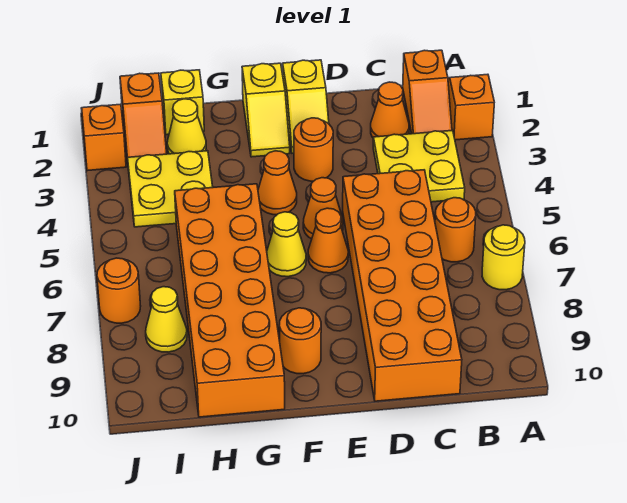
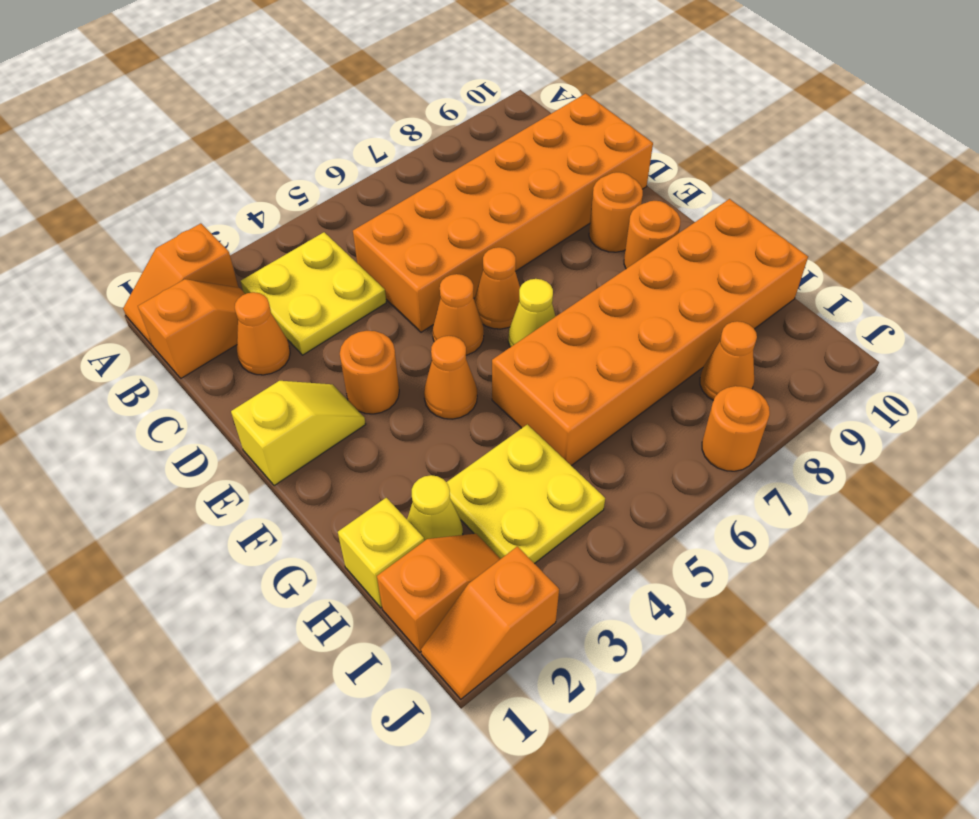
yellow 1x1 round brick [482,225,525,290] -> none
orange 1x1 round brick [435,198,476,262] -> orange 1x1 round brick moved to [589,172,643,252]
yellow 1x2 slope [242,63,290,157] -> none
yellow 1x1 cone [146,287,187,352] -> orange 1x1 cone [700,321,757,400]

